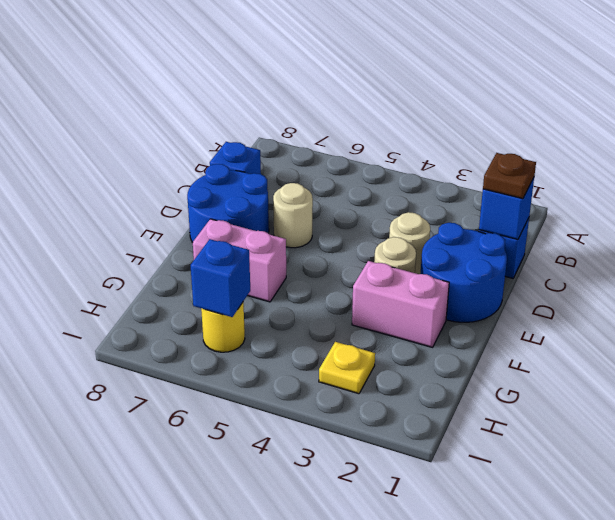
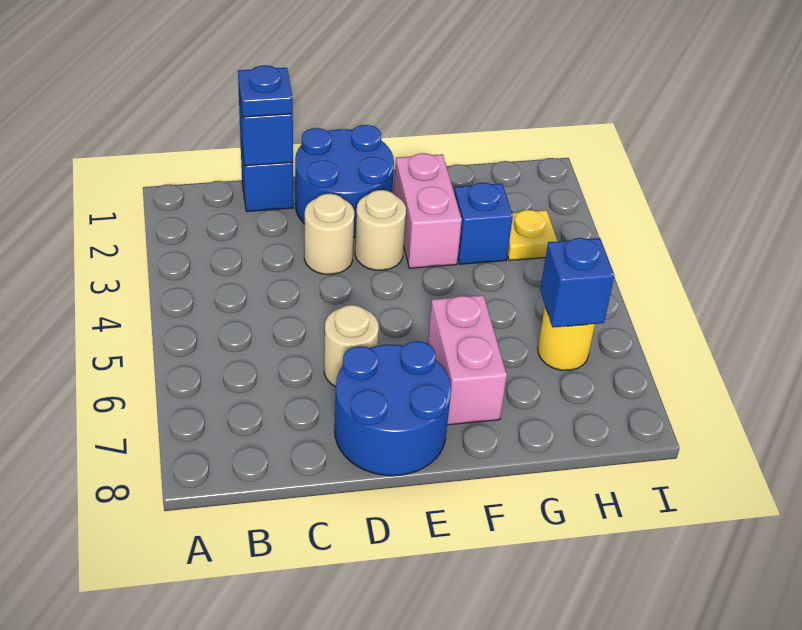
brown 1x1 plate [483,153,536,199] -> blue 1x1 plate [238,65,293,117]
blue 1x1 brick [210,142,261,174] -> blue 1x1 brick moved to [454,183,513,264]

